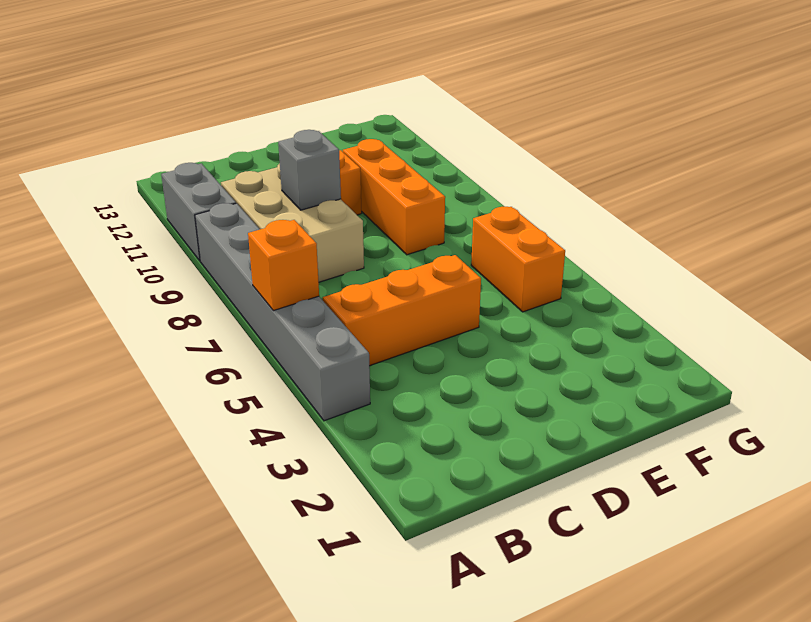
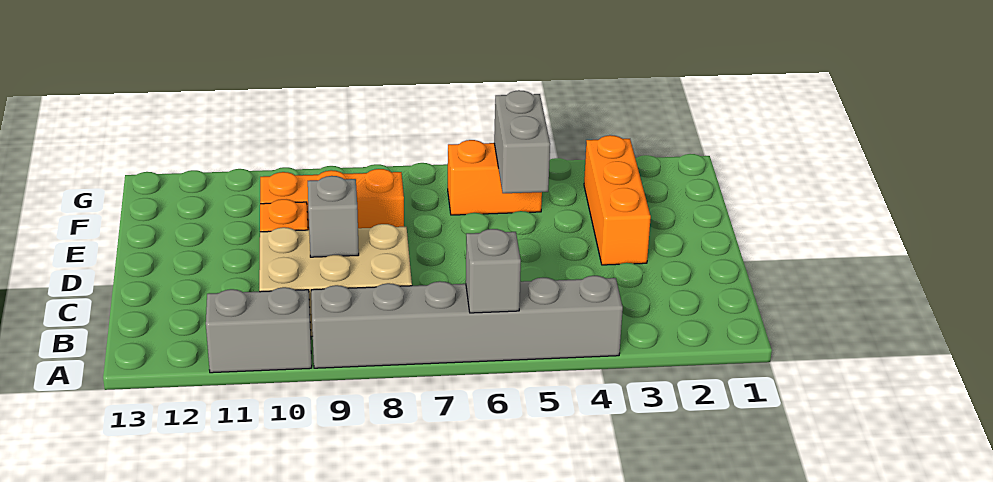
orange 1x1 brick [248,220,319,311] -> grey 1x1 brick [466,229,521,313]
orange 1x3 brick [323,255,481,366] -> orange 1x3 brick moved to [584,135,651,265]
none -> grey 1x2 brick [494,90,550,193]

